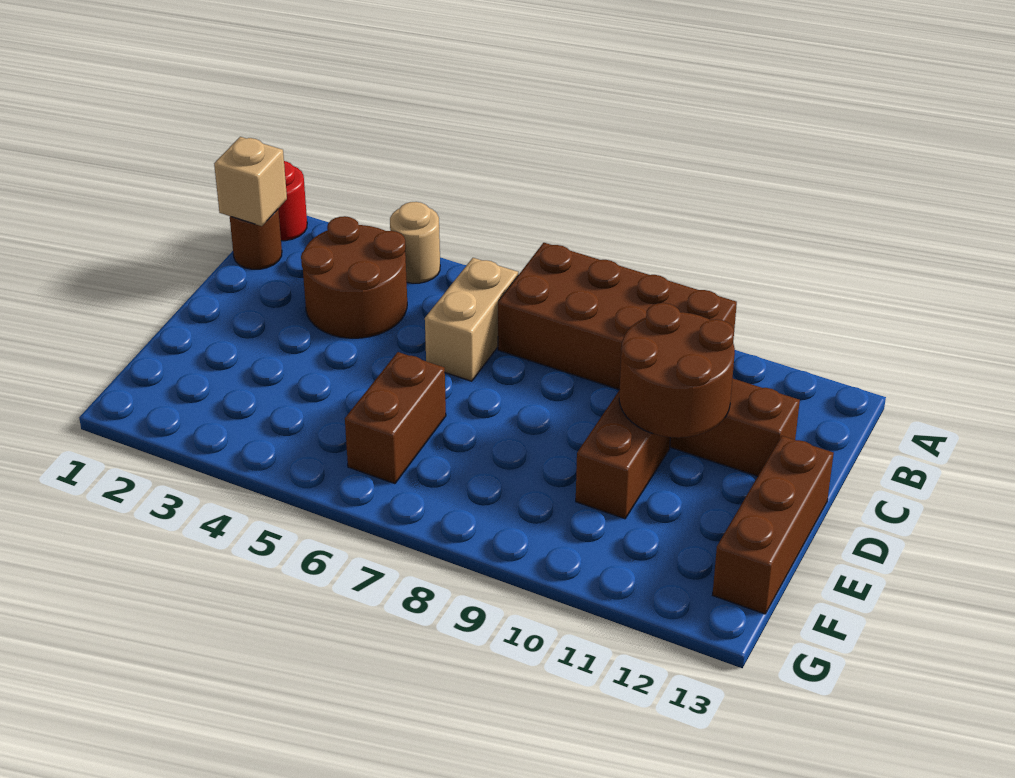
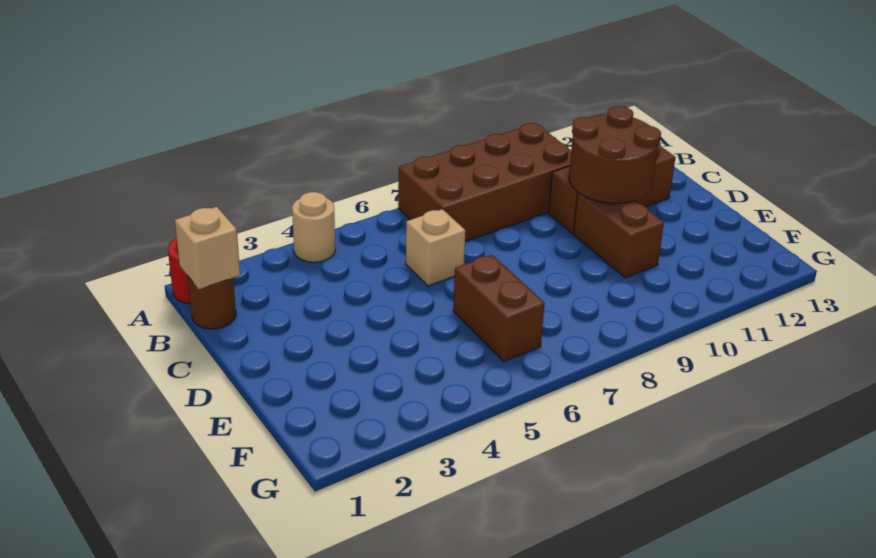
brown 2x2 round brick [301,216,407,338] -> none
tan 1x2 brick [425,258,518,381] -> tan 1x1 brick [406,209,465,286]
brown 1x3 brick [713,436,834,614] -> none

